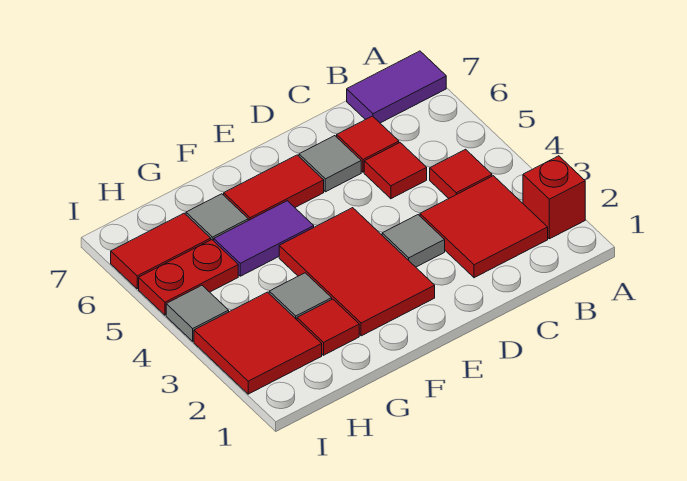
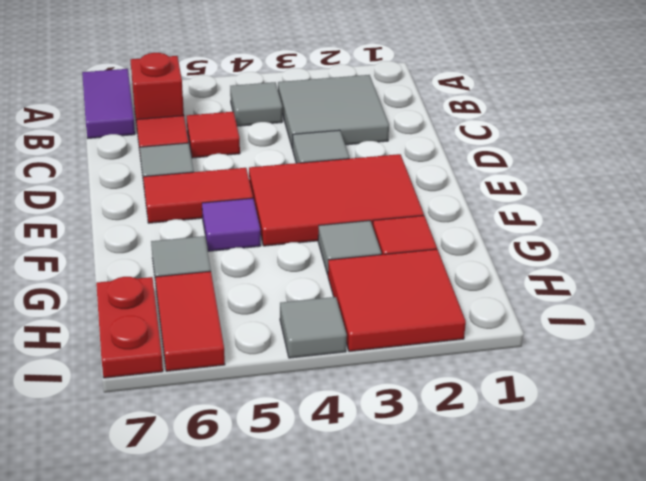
red 1x1 brick [523,156,585,239] -> red 1x1 brick moved to [130,53,184,125]
red 2x2 tile [420,176,548,278] -> grey 2x2 tile [278,75,389,149]
red 1x1 tile [430,149,492,198] -> grey 1x1 tile [230,82,282,126]
red 1x2 tile [224,155,324,220] -> red 1x2 tile turned to [143,168,253,223]
purple 1x2 tile [214,201,314,276] -> purple 1x1 tile [202,198,261,251]
red 1x2 plate [139,240,238,315] -> red 1x2 plate moved to [96,277,163,378]

